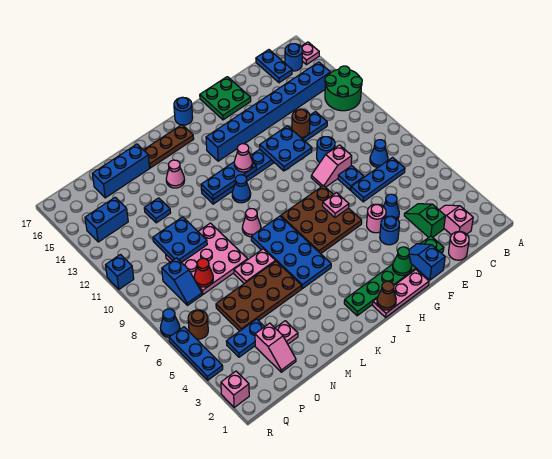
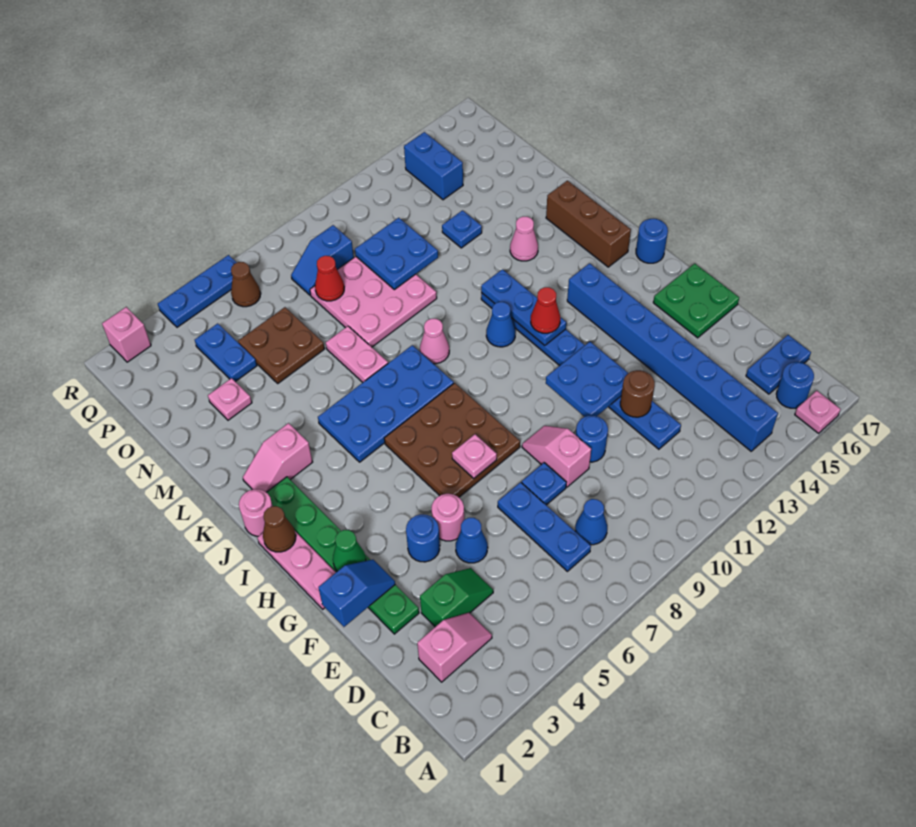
green 2x2 round brick [325,66,362,111] -> none
pink 1x1 round brick [449,232,469,260] -> pink 1x1 round brick moved to [239,489,272,536]
pink 1x1 cone [234,144,253,172] -> red 1x1 cone [531,287,560,333]
brown 1x3 plate [144,125,194,168] -> brown 1x3 brick [546,181,631,267]
brown 2x4 plate [216,261,302,331] -> brown 2x2 plate [238,307,324,383]
blue 1x3 brick [92,144,150,198] -> none
pink 1x2 slope [255,323,296,372] -> pink 1x2 slope moved to [243,423,312,492]
brown 1x1 round brick [188,310,208,339] -> brown 1x1 cone [231,262,261,307]
blue 1x1 cone [160,309,180,337] -> none
blue 1x1 brick [106,255,134,289] -> none

